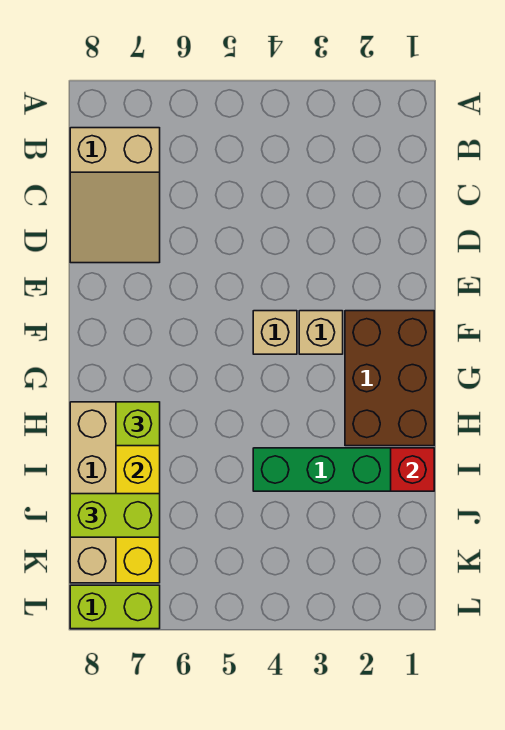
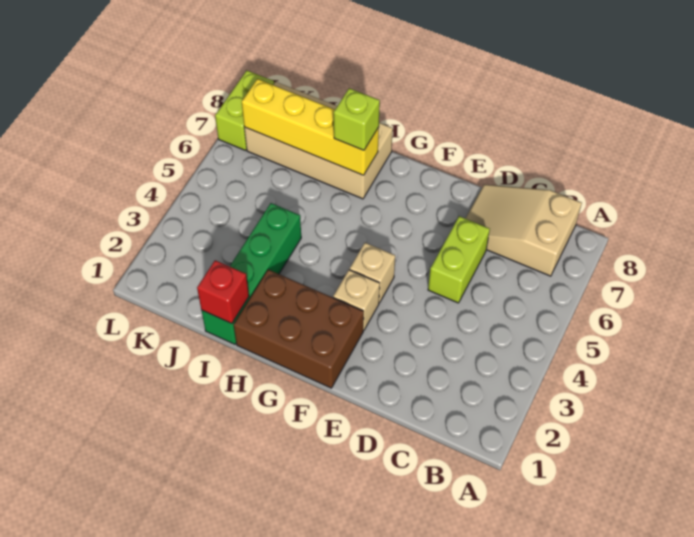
lime 1x2 brick [70,494,160,537] -> lime 1x2 brick moved to [428,216,490,303]

